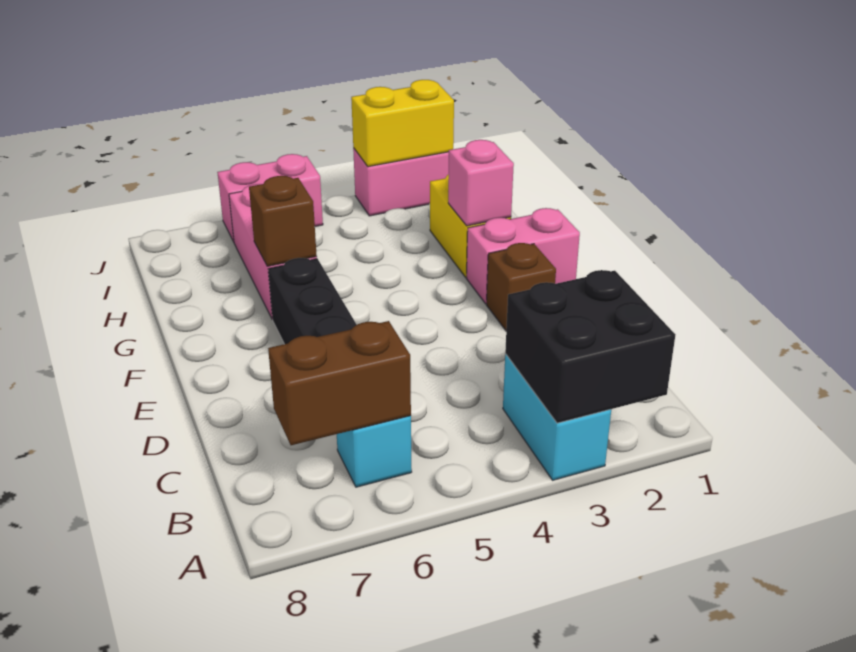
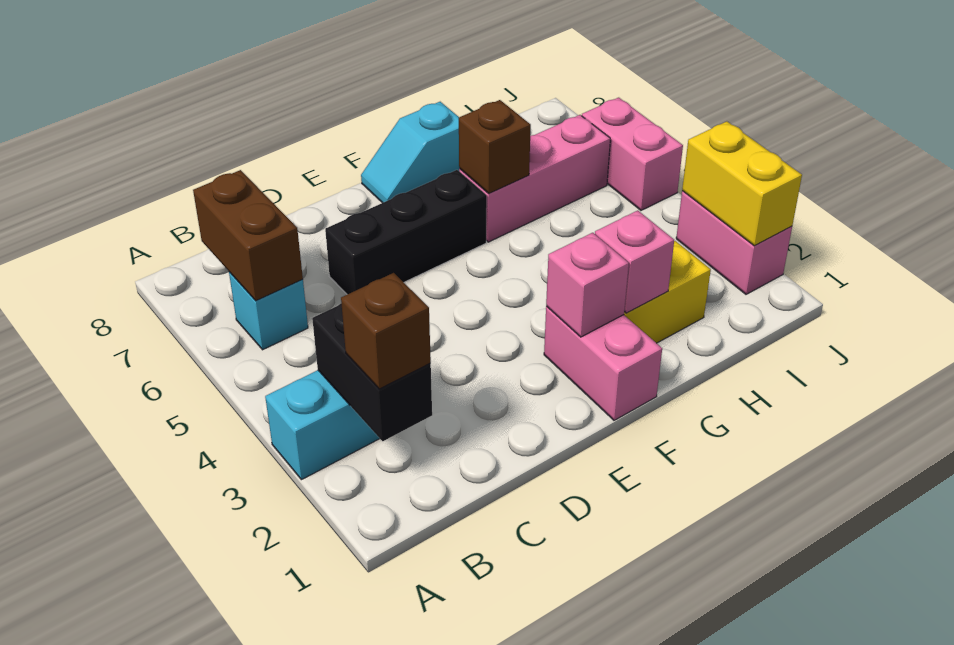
black 2x2 brick [505,270,675,423] -> black 1x2 brick [312,304,432,441]
brown 1x1 brick [486,243,556,330] -> brown 1x1 brick moved to [341,273,431,389]
none -> pink 1x1 brick [546,233,629,337]
none -> cyan 1x2 slope [361,102,460,203]

